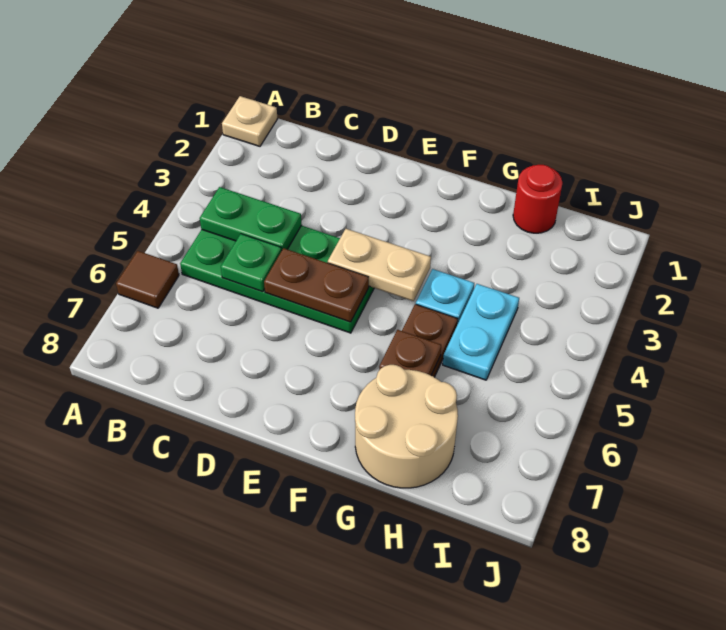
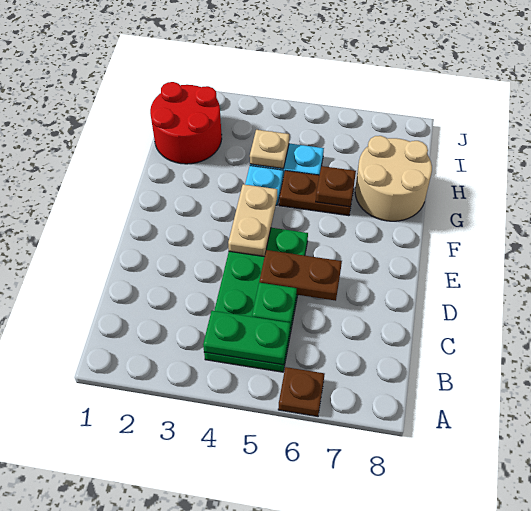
tan 1x1 plate [222,96,278,146] -> tan 1x1 plate moved to [250,130,289,169]
brown 1x1 tile [116,251,179,308] -> brown 1x1 plate [278,367,324,416]
green 1x2 plate [200,187,301,251] -> green 1x2 plate turned to [203,311,290,365]
brown 1x2 plate [264,248,369,322] -> brown 1x2 plate turned to [259,250,342,301]
red 1x1 round brick [513,165,563,233] -> red 2x2 round brick [150,82,222,164]

